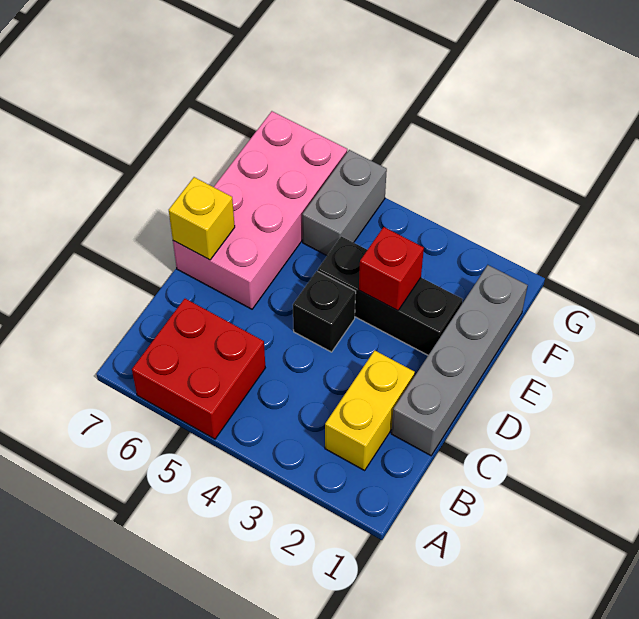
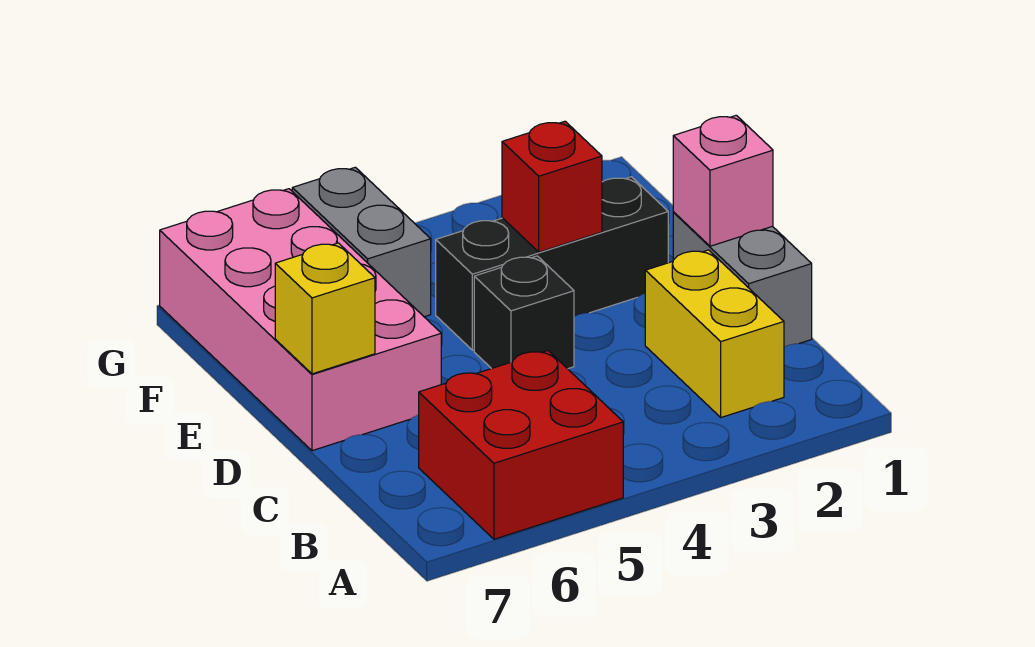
grey 1x4 brick [391,265,528,456] -> grey 1x2 brick [673,213,812,347]
none -> pink 1x1 brick [673,115,773,246]

